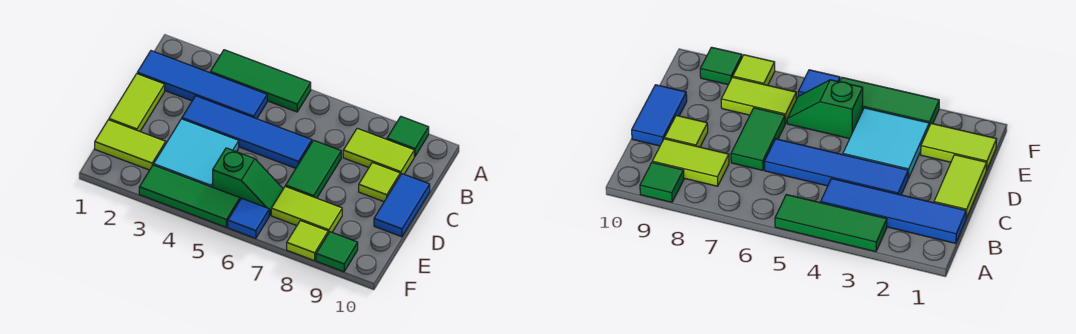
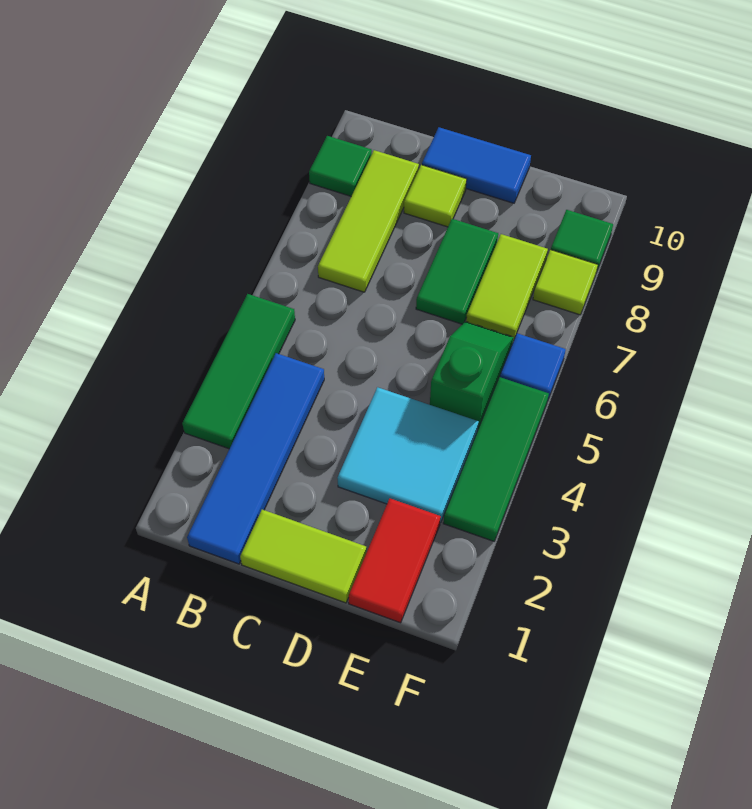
lime 1x2 tile [343,128,414,175] -> lime 1x3 tile [318,150,419,292]
blue 1x4 tile [182,96,312,168] -> none
green 1x2 tile [286,140,341,198] -> green 1x2 tile turned to [416,219,498,324]
lime 1x2 tile [95,120,166,170] -> red 1x2 tile [349,499,441,623]

